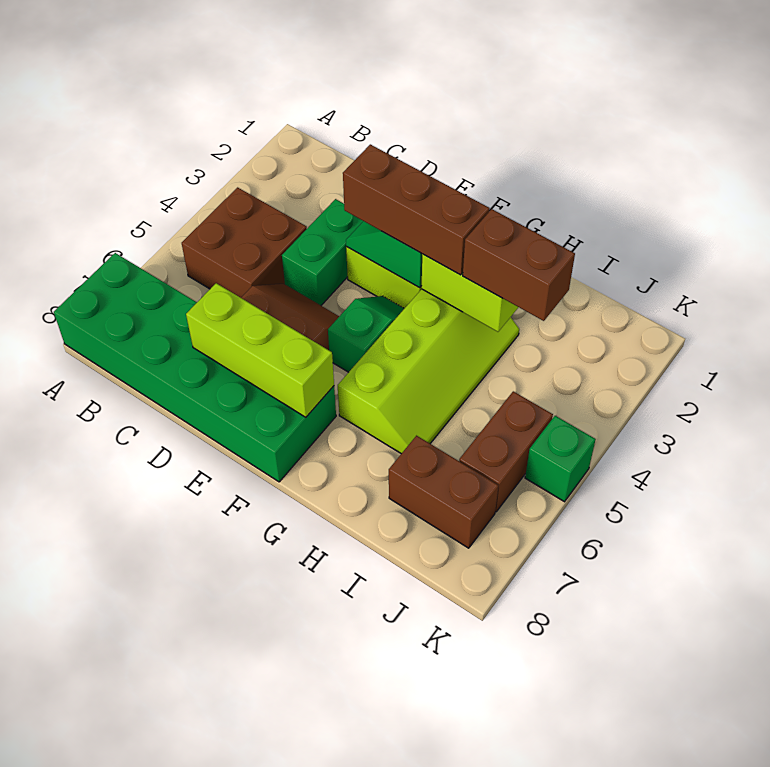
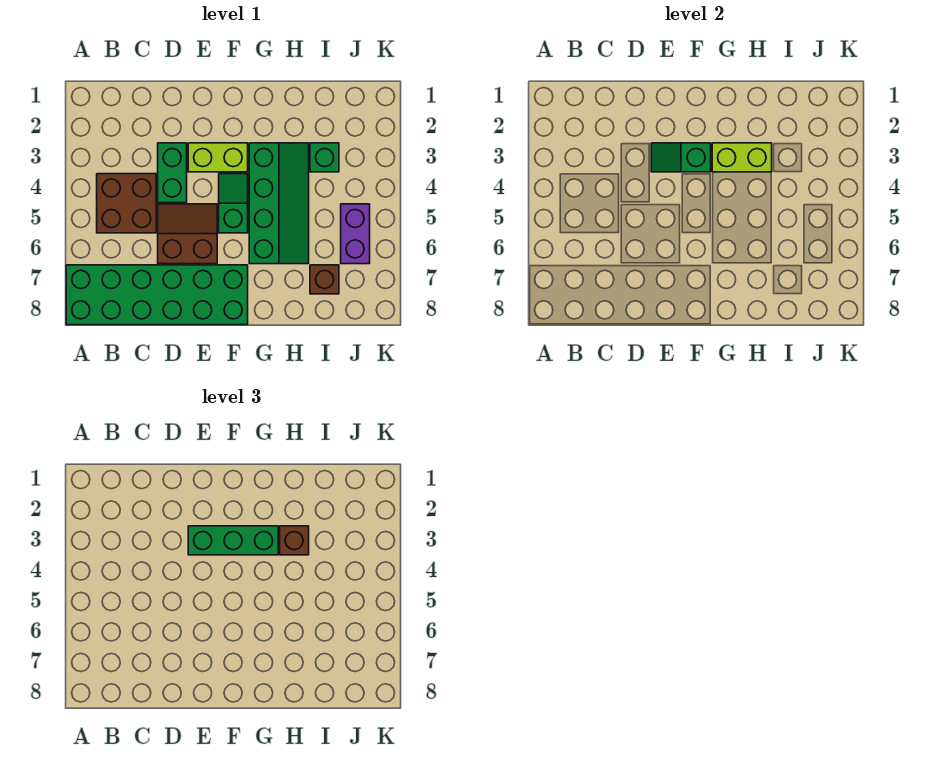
lime 1x3 brick [186,283,334,417] -> none
brown 1x3 brick [343,144,490,275] -> green 1x3 brick [188,526,278,555]
lime 2x4 slope [338,289,519,454] -> green 2x4 slope [249,143,309,264]
brown 1x2 brick [463,209,575,321] -> brown 1x1 brick [280,526,309,555]
brown 1x2 brick [389,436,498,548] -> brown 1x1 brick [310,265,339,294]
brown 1x2 brick [459,391,553,512] -> purple 1x2 brick [341,204,370,264]
green 1x1 brick [525,416,596,502] -> green 1x1 brick moved to [310,143,339,172]

